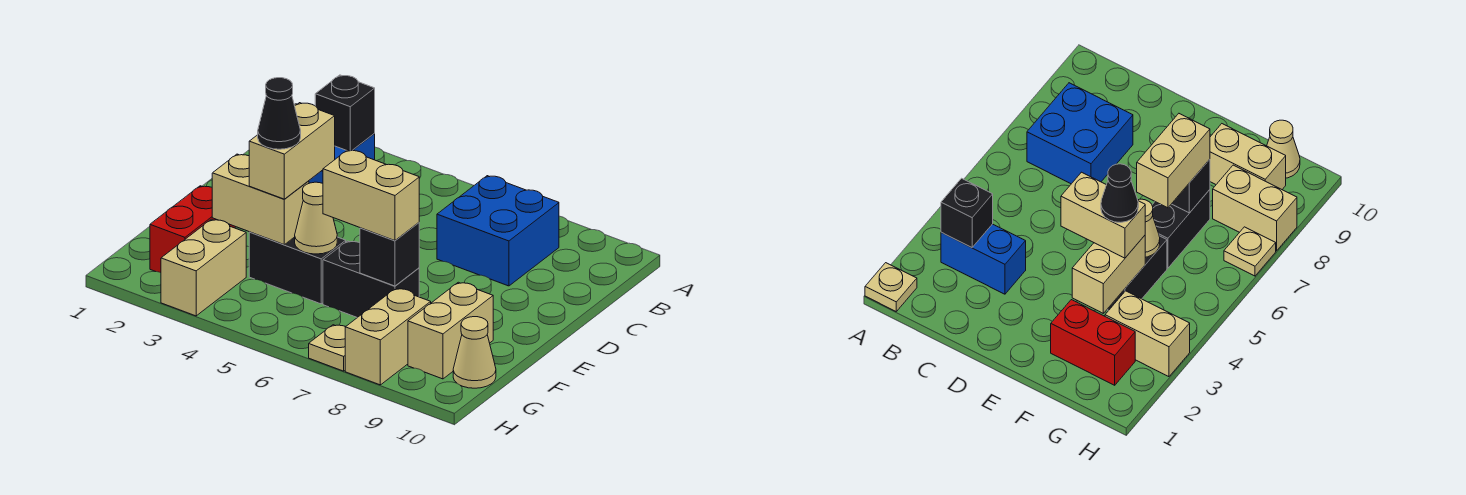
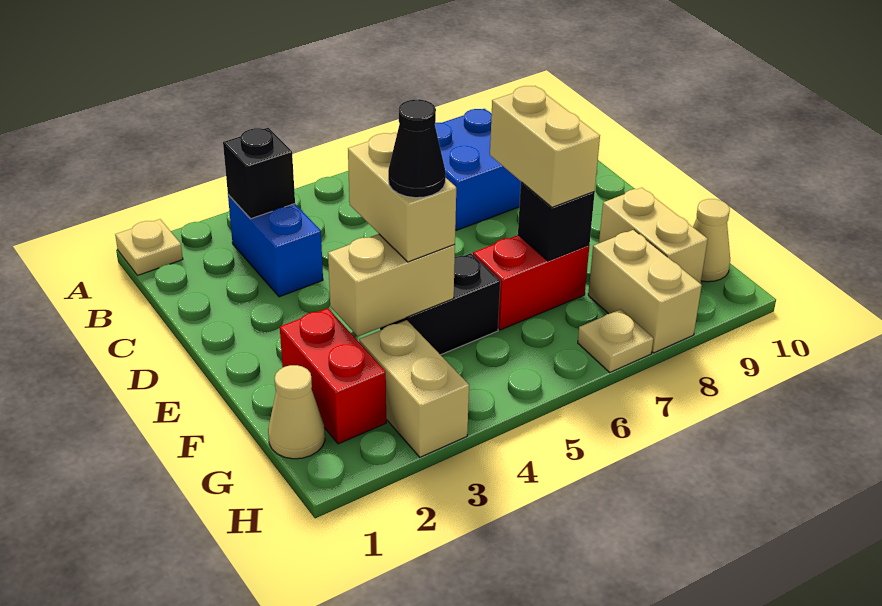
tan 1x1 cone [295,182,337,254] -> tan 1x1 cone moved to [268,365,325,459]
black 1x2 brick [323,241,419,318] -> red 1x2 brick [473,235,589,330]
tan 1x2 brick [323,150,419,241] -> tan 1x2 brick turned to [490,86,600,207]

